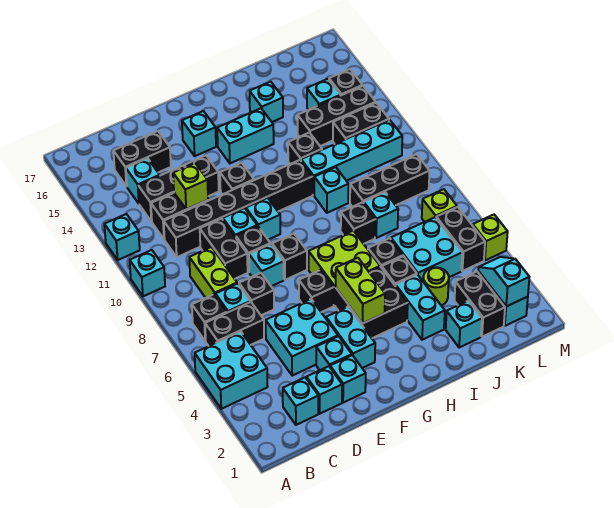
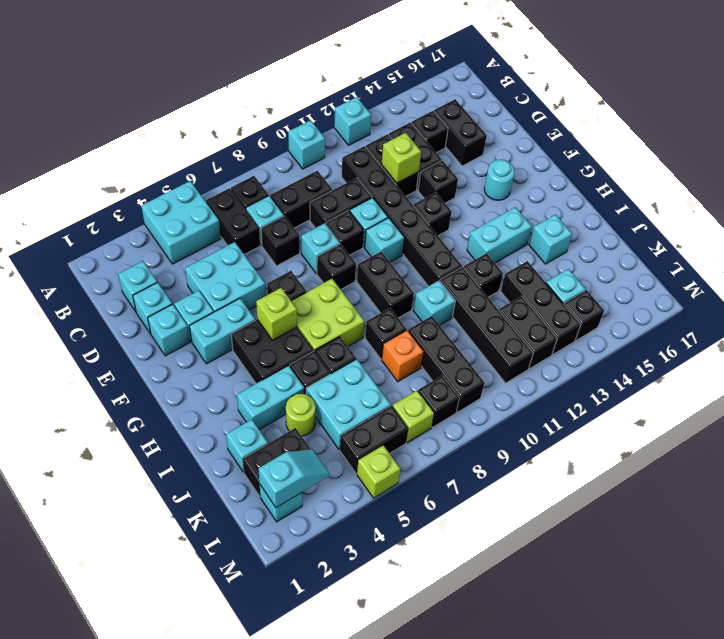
lime 1x2 brick [189,247,237,298] -> black 1x2 brick [270,171,332,228]
cyan 1x1 brick [126,158,160,204] -> black 1x1 brick [411,111,448,153]
cyan 1x1 brick [182,111,216,156] -> cyan 1x1 round brick [484,159,515,200]
lime 1x2 brick [336,258,385,324] -> lime 1x1 brick [256,288,297,340]
none -> black 1x2 brick [357,252,414,318]
cyan 1x2 brick [217,108,274,163] -> cyan 1x2 brick turned to [467,207,532,263]
cyan 1x4 brick [301,120,402,195] -> black 1x4 brick [440,267,533,383]
cyan 1x1 brick [364,192,398,238] -> orange 1x1 brick [382,330,424,381]
none -> black 1x1 brick [418,376,459,427]

